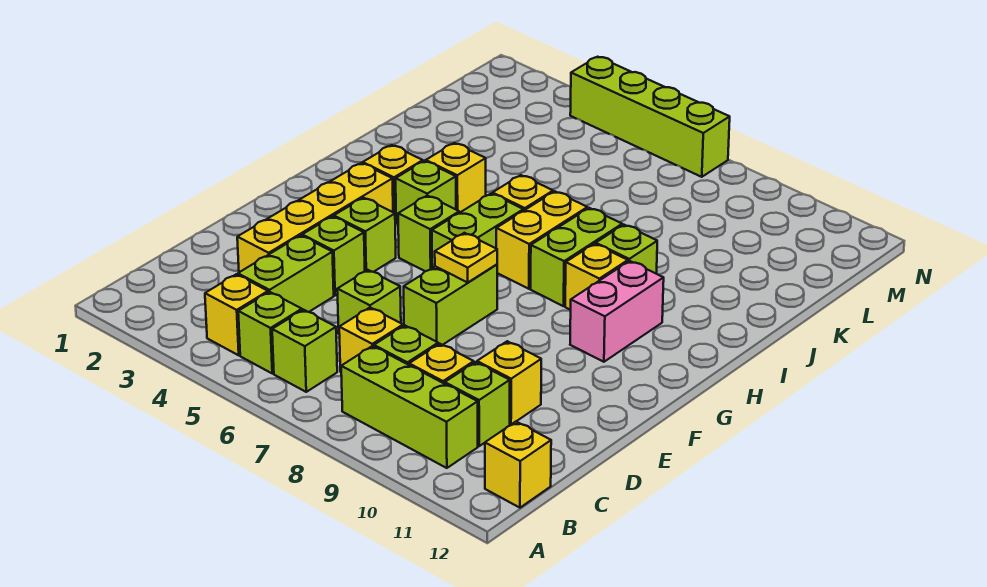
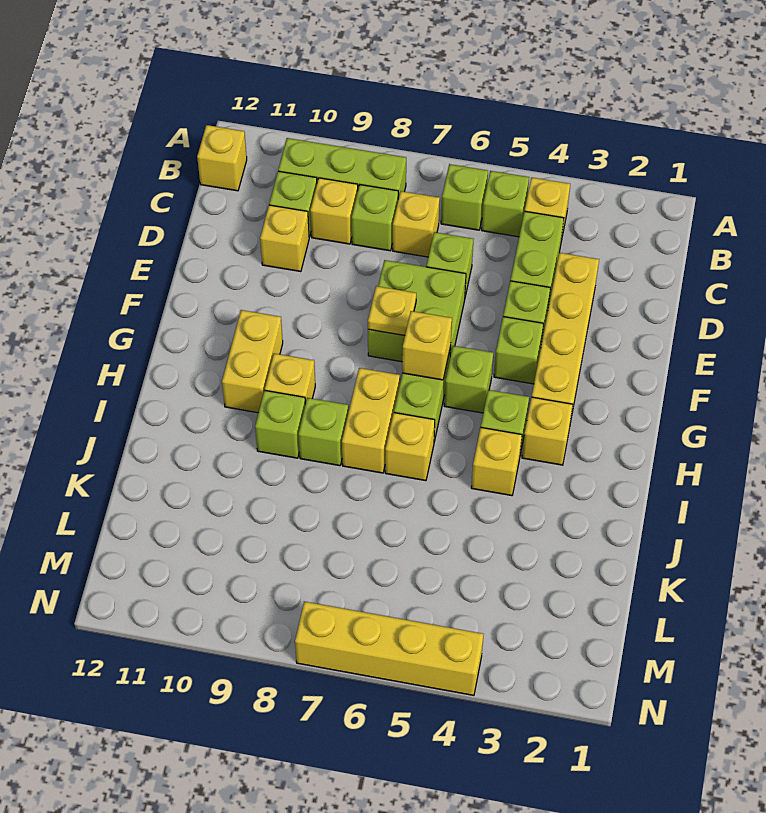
lime 1x2 brick [404,264,497,345] -> lime 2x2 brick [368,260,466,362]
none -> yellow 1x1 brick [402,311,452,380]
pink 1x2 brick [570,261,664,362] -> yellow 1x2 brick [222,310,283,413]
lime 1x2 brick [531,208,622,306] -> lime 1x1 brick [298,398,348,466]
lime 1x4 brick [570,57,730,177] -> yellow 1x4 brick [295,602,484,695]

